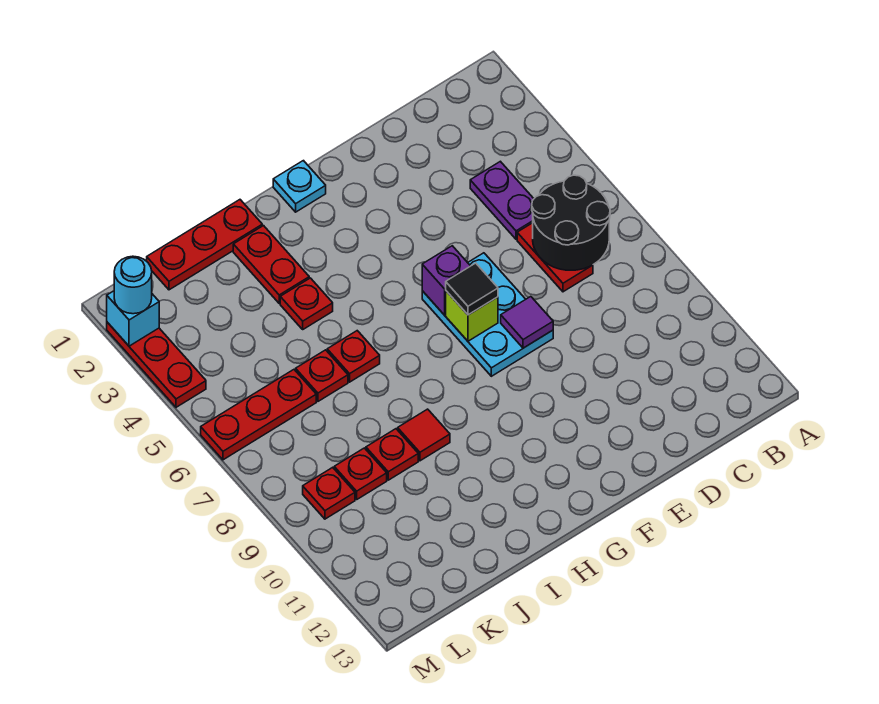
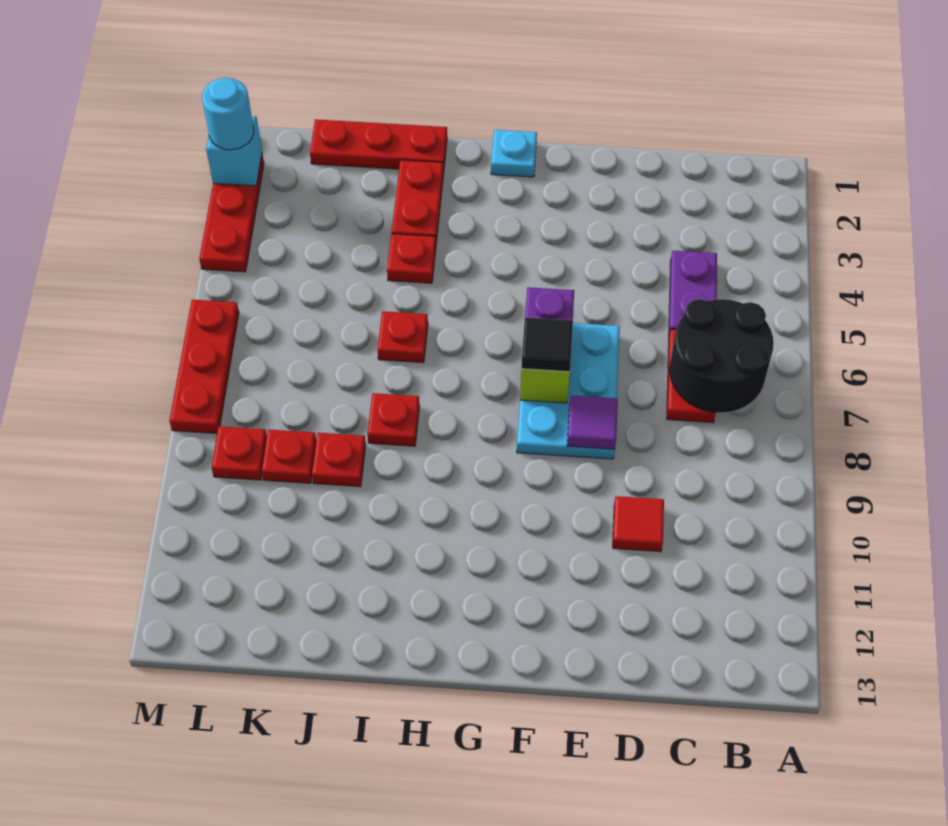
red 1x1 tile [398,409,450,461] -> red 1x1 tile moved to [613,496,664,552]
red 1x1 plate [296,350,348,401] -> red 1x1 plate moved to [367,393,420,446]
red 1x3 plate [201,370,316,460] -> red 1x3 plate turned to [169,300,239,434]

